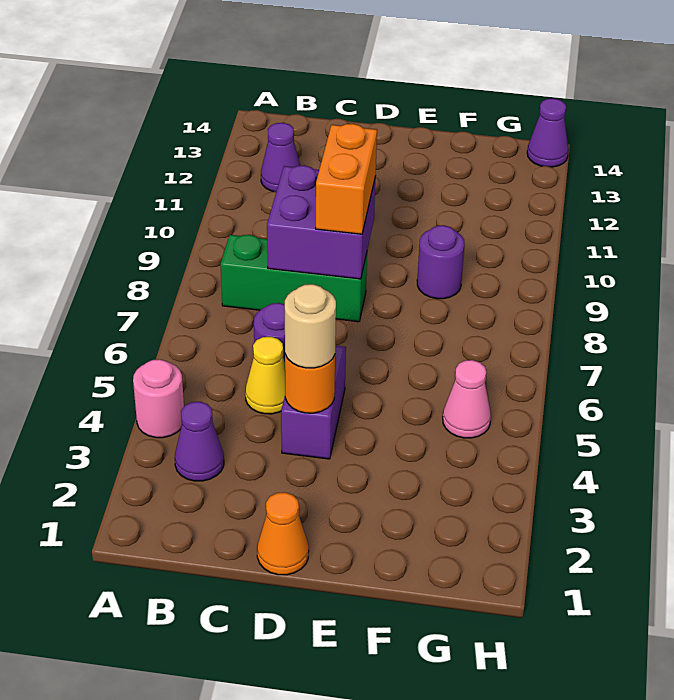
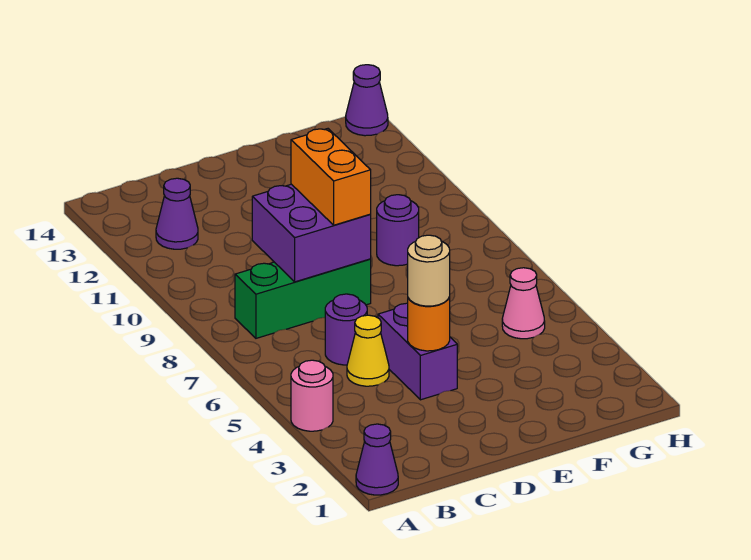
purple 1x1 cone [175,402,224,481] -> purple 1x1 cone moved to [356,424,398,495]
orange 1x1 cone [257,492,309,575] -> none

